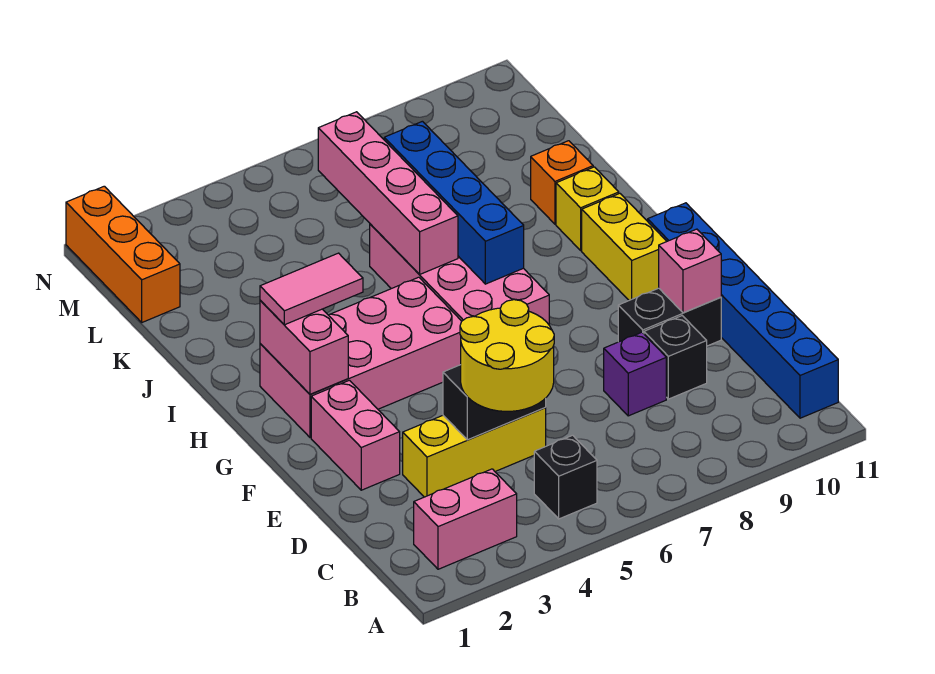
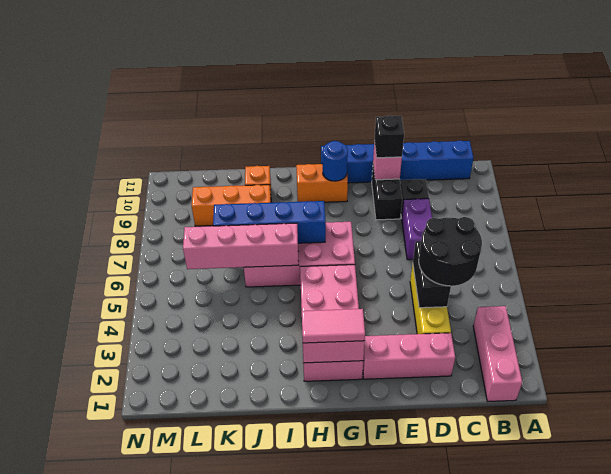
pink 1x2 brick [414,469,517,569] -> pink 1x3 brick [473,306,522,401]
black 1x1 brick [534,435,597,519] -> black 1x1 brick moved to [374,115,404,158]
yellow 2x2 round brick [460,300,554,411] -> black 2x2 round brick [419,217,482,286]
purple 1x1 brick [604,332,666,416] -> purple 1x2 brick [402,199,432,260]
pink 1x2 brick [311,380,400,490] -> pink 1x3 brick [363,333,455,379]
yellow 1x2 brick [582,193,667,300] -> orange 1x2 brick [296,164,348,202]
none -> blue 1x1 round brick [322,141,348,181]
pink 1x2 tile [260,253,363,325] -> pink 1x2 tile turned to [302,309,365,343]
yellow 1x1 brick [556,167,619,250] -> none
orange 1x3 brick [66,186,180,322] -> orange 1x3 brick moved to [192,185,271,226]

